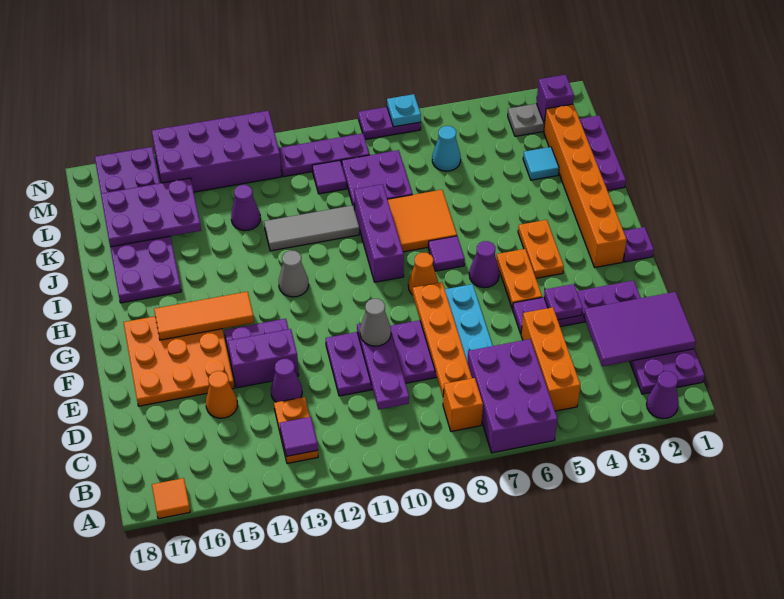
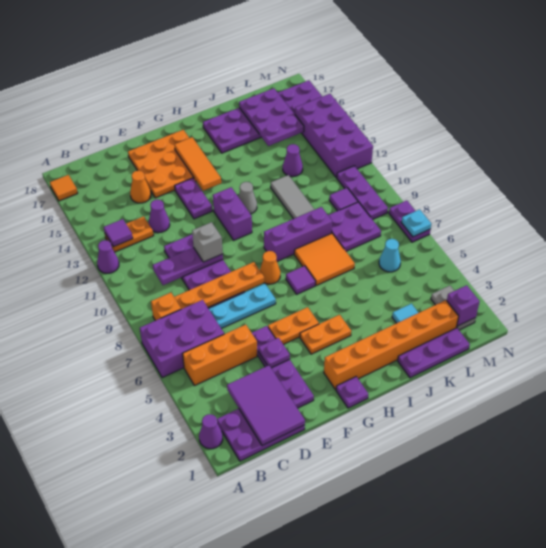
grey 1x1 cone [360,299,391,346] -> grey 1x1 brick [192,222,223,262]
purple 1x2 brick [228,329,299,388] -> purple 1x2 brick moved to [213,187,252,240]
purple 1x1 cone [469,241,499,288] -> purple 1x1 cone moved to [97,240,119,273]

